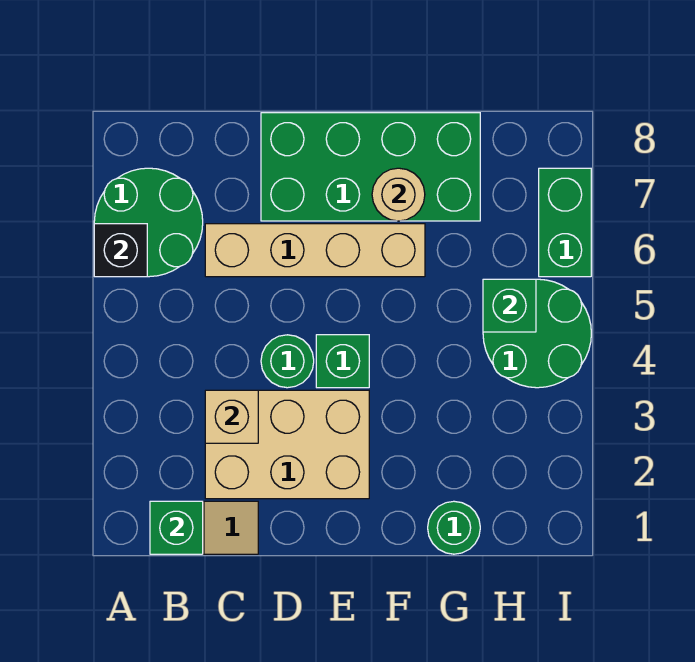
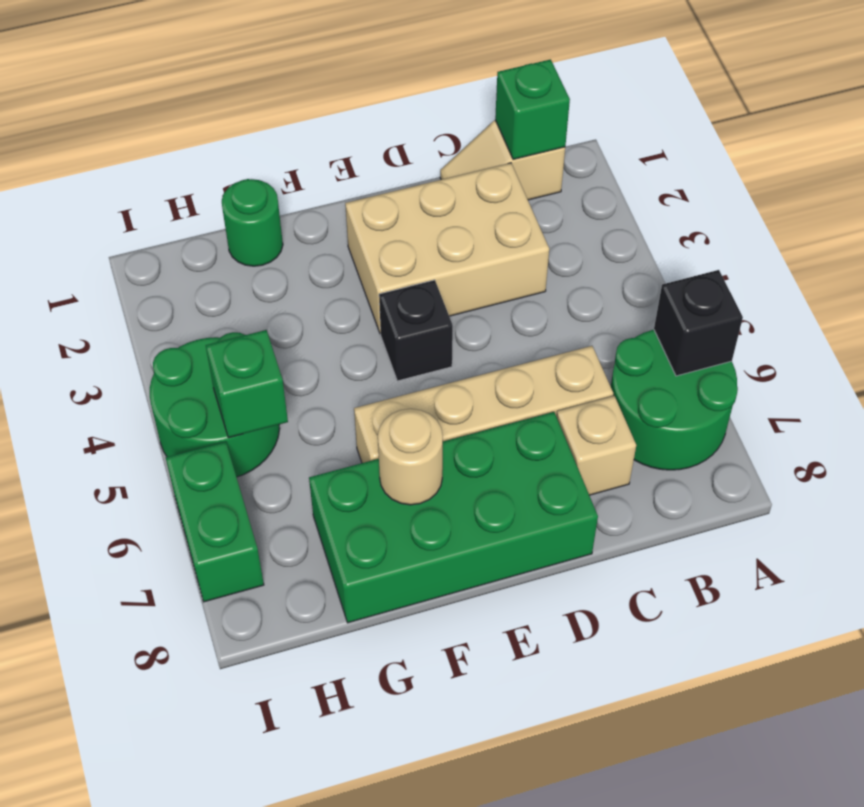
tan 1x1 brick [205,390,258,443] -> tan 1x1 brick moved to [557,396,636,495]
green 1x1 round brick [261,335,314,388] -> none
green 1x1 brick [316,335,369,388] -> black 1x1 brick [379,280,453,381]

